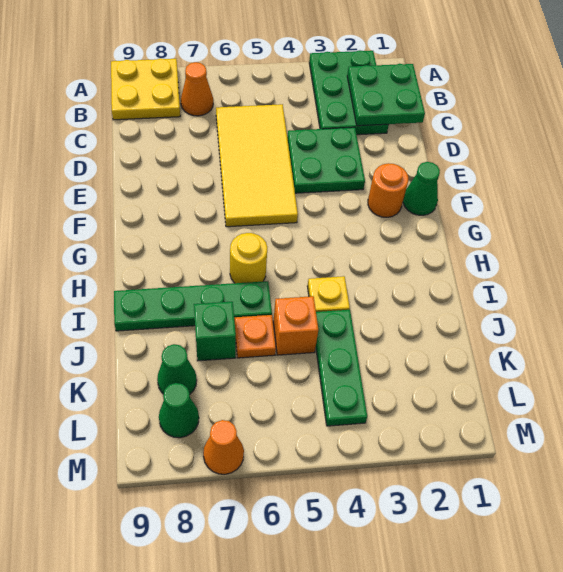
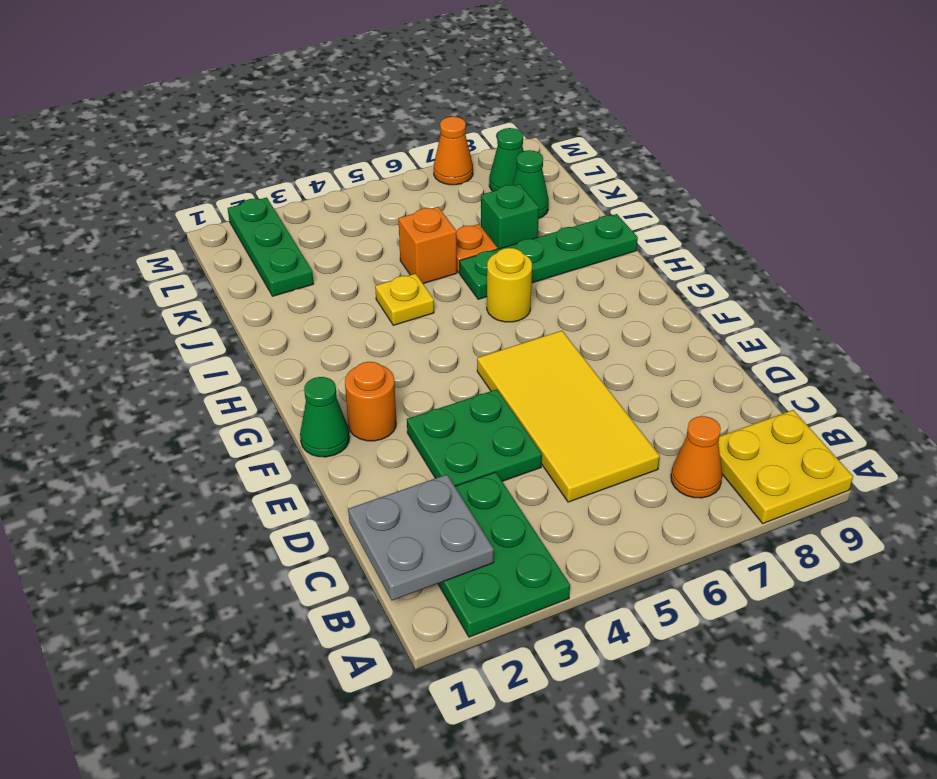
green 2x2 plate [347,64,425,126] -> grey 2x2 plate [348,475,494,600]
green 1x3 plate [316,310,367,426] -> green 1x3 plate moved to [228,197,314,296]

